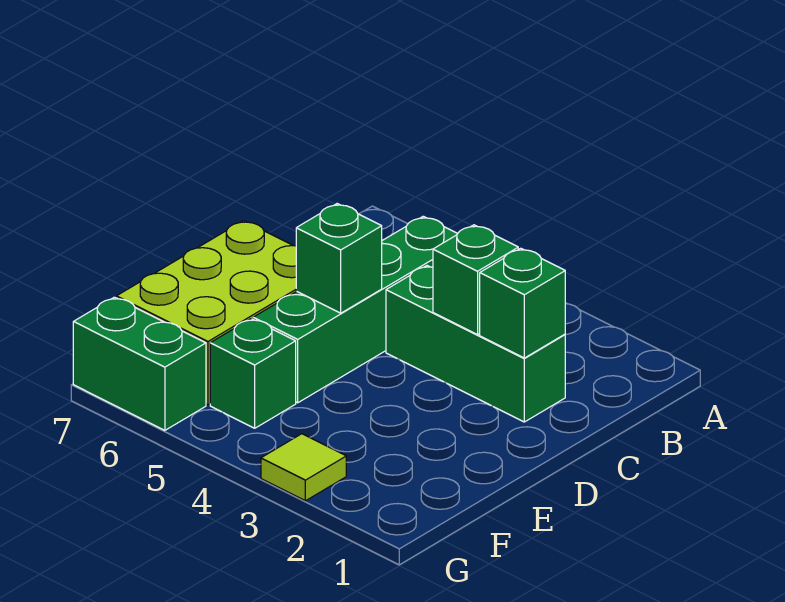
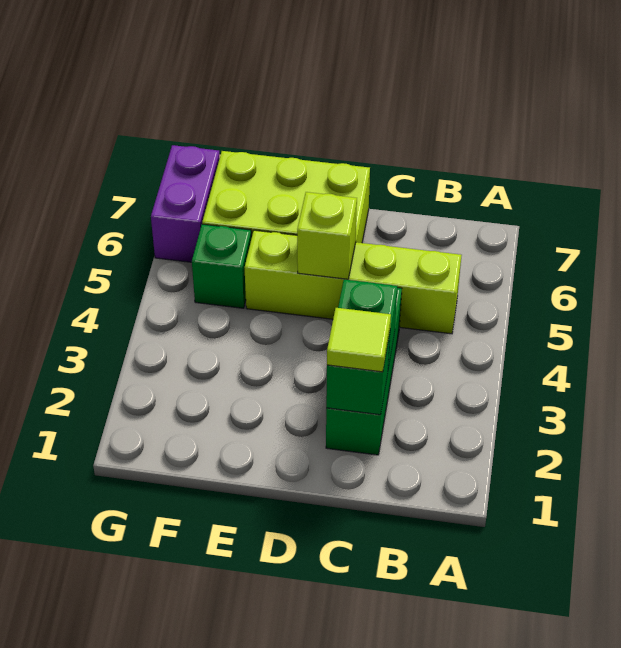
green 1x4 brick [253,216,458,403] -> lime 1x4 brick [244,230,462,334]
green 1x1 brick [296,204,382,313] -> lime 1x1 brick [297,192,357,279]
lime 1x1 tile [261,434,346,501] -> lime 1x1 tile moved to [327,308,391,372]
green 1x2 brick [73,297,206,430] -> purple 1x2 brick [151,145,220,262]

